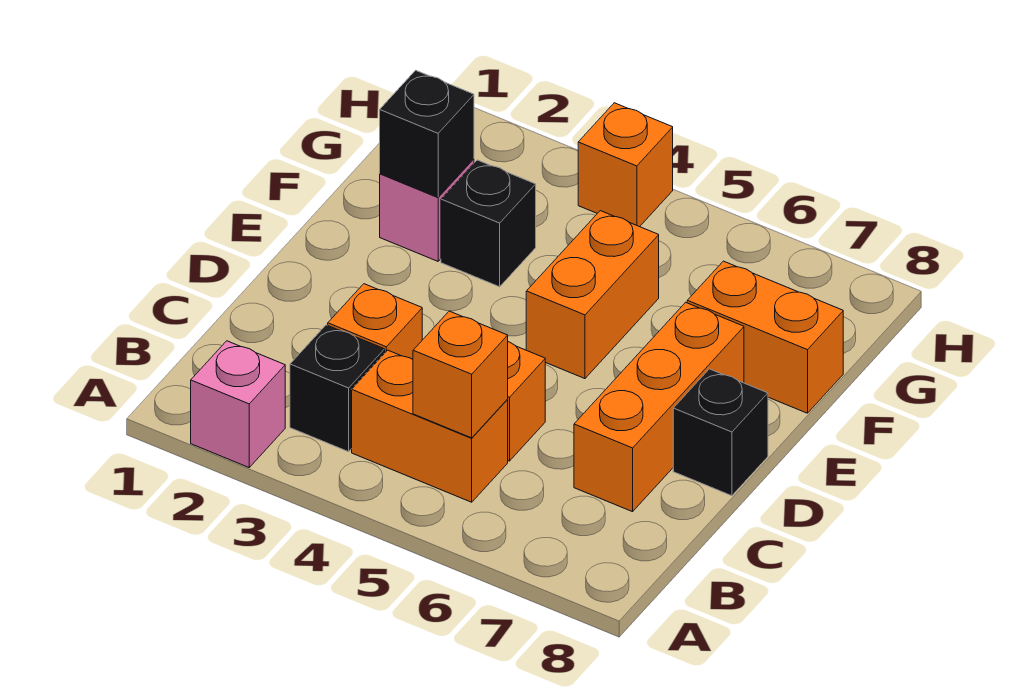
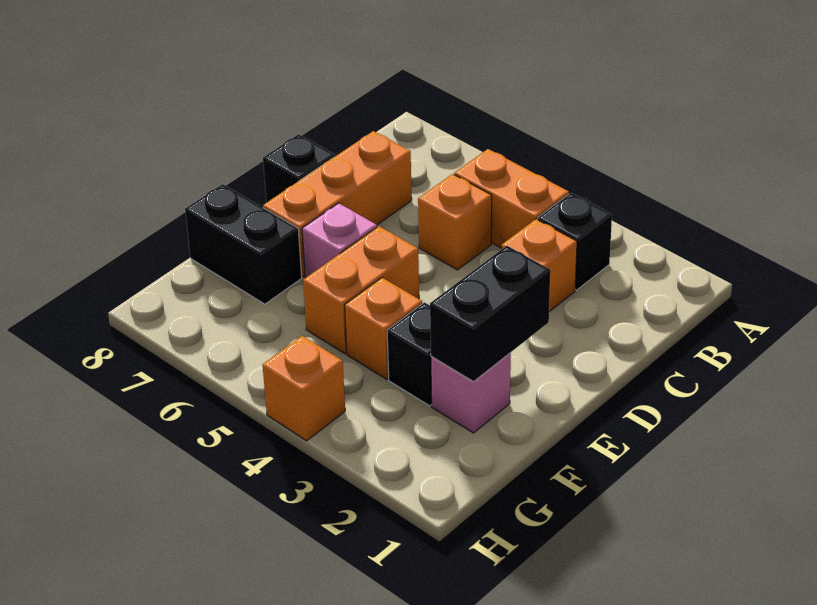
pink 1x1 brick [191,341,285,467] -> pink 1x1 brick moved to [302,203,377,278]
orange 1x1 brick [413,311,508,438] -> orange 1x1 brick moved to [345,278,422,379]
black 1x1 brick [380,70,474,197] -> black 1x2 brick [430,246,550,382]
orange 1x2 brick [687,261,843,413] -> black 1x2 brick [185,184,302,304]

